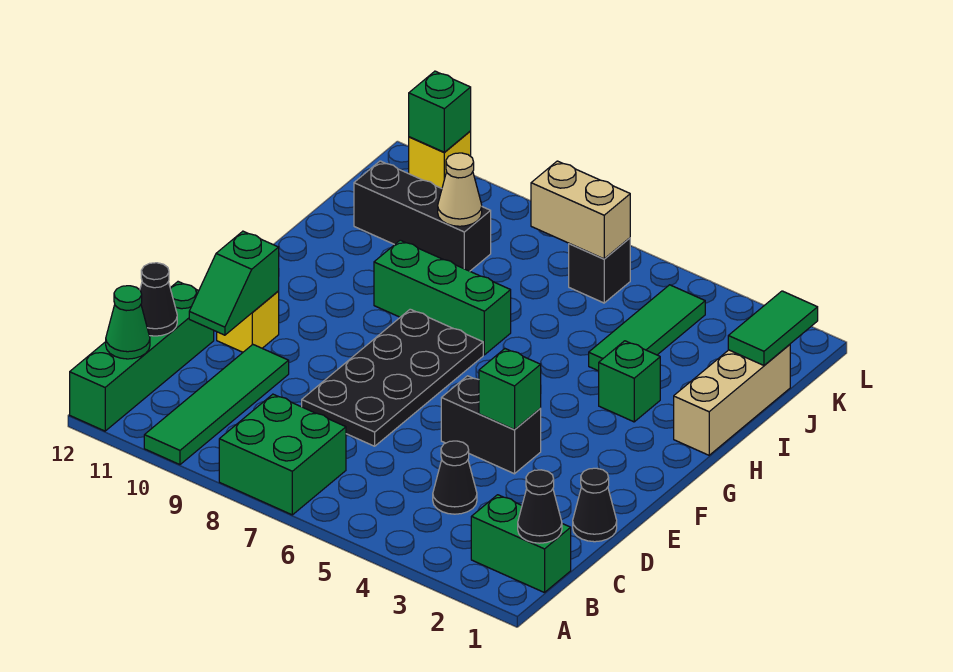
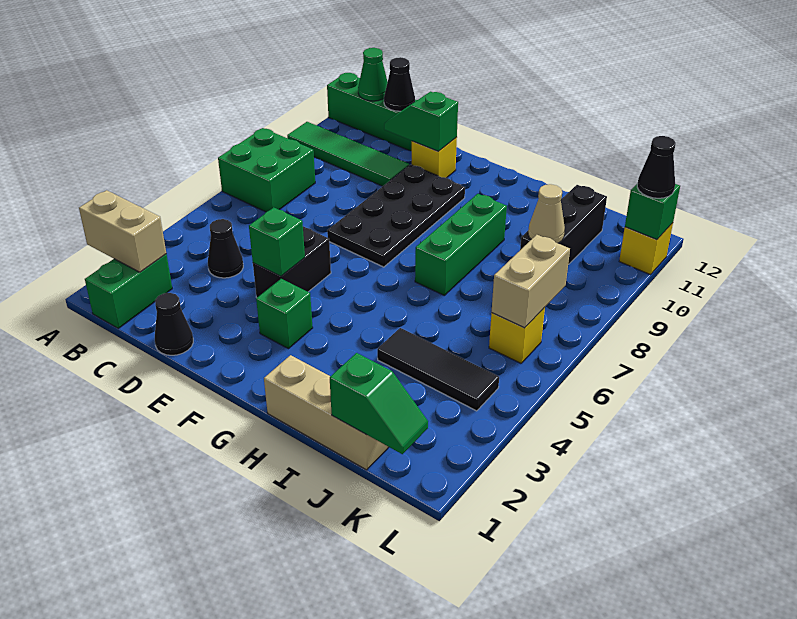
none -> tan 1x2 brick [79,190,166,272]
black 1x1 cone [518,470,562,543] -> black 1x1 cone moved to [637,136,676,198]
black 2x4 plate [302,309,483,446] -> black 2x4 plate turned to [327,165,465,267]
green 1x1 brick [599,341,660,422] -> green 1x1 brick moved to [256,279,313,349]
green 1x3 tile [589,285,705,371] -> black 1x3 tile [377,328,499,411]
green 1x2 tile [728,291,818,365] -> green 1x2 slope [330,353,428,454]
black 1x1 brick [569,238,630,303] -> yellow 1x1 brick [489,307,545,363]

